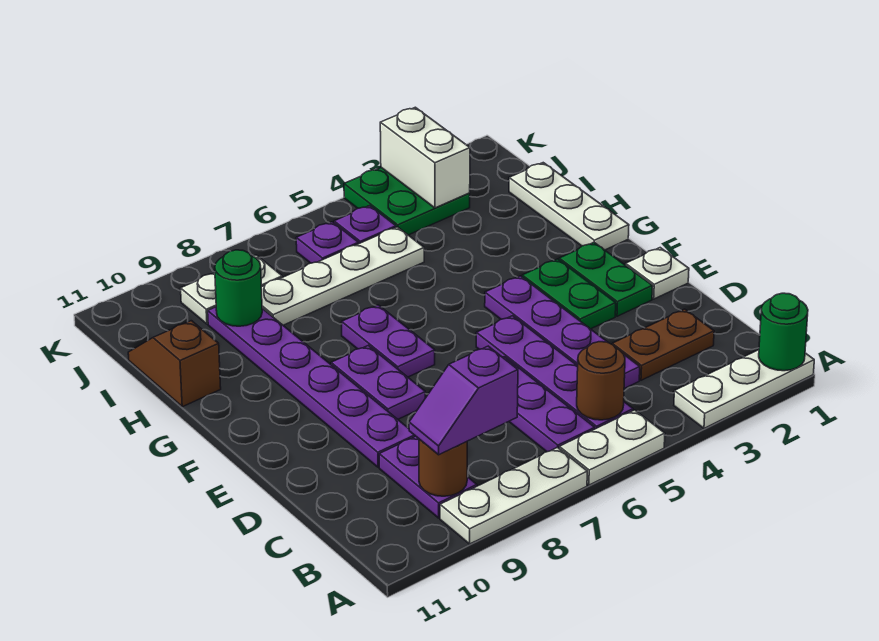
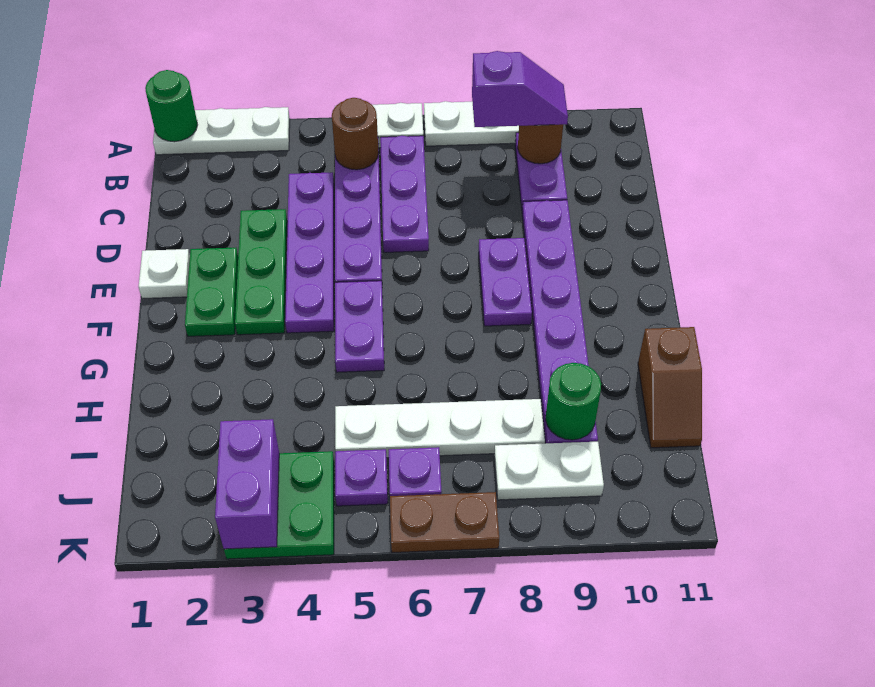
brown 1x2 plate [612,309,714,380] -> brown 1x2 plate moved to [390,492,499,552]
green 1x2 plate [522,259,616,329] -> green 1x3 plate [235,209,287,335]
purple 1x2 plate [342,305,435,377] -> purple 1x2 plate moved to [335,281,384,372]
white 1x3 plate [509,163,629,250] -> none
white 1x2 brick [380,107,470,208] -> purple 1x2 brick [215,419,279,549]

